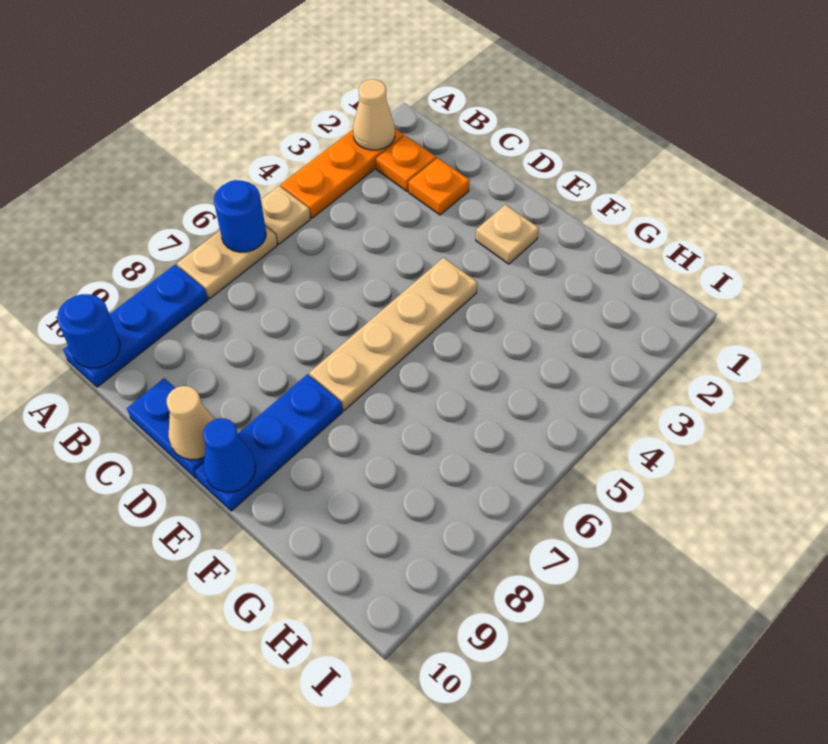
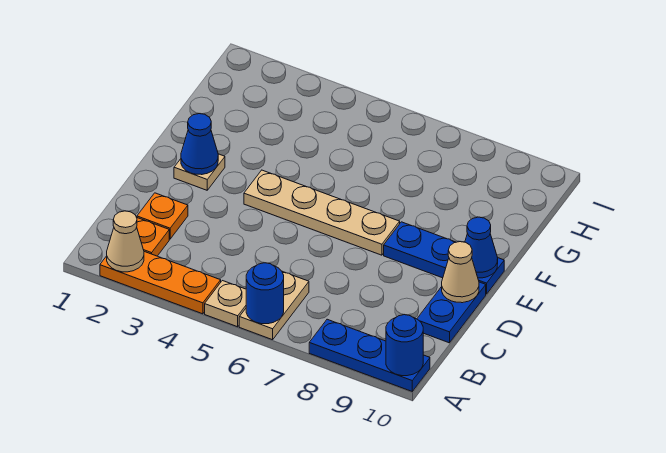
tan 1x2 plate [177,227,277,299] -> tan 1x2 plate turned to [239,271,309,340]
none -> blue 1x1 cone [181,114,218,175]

